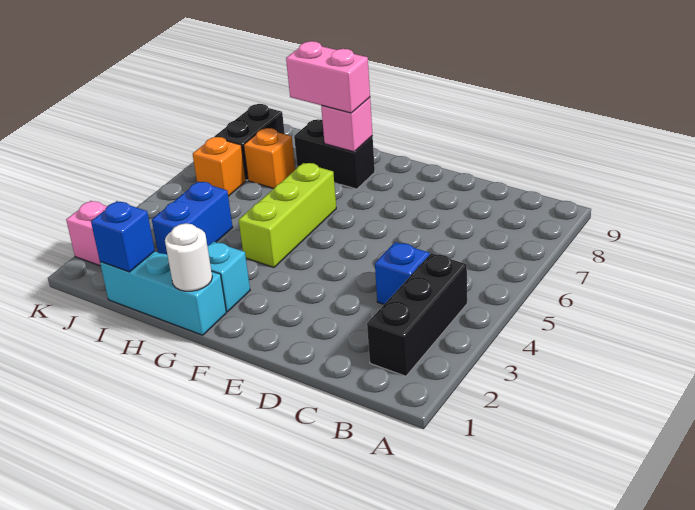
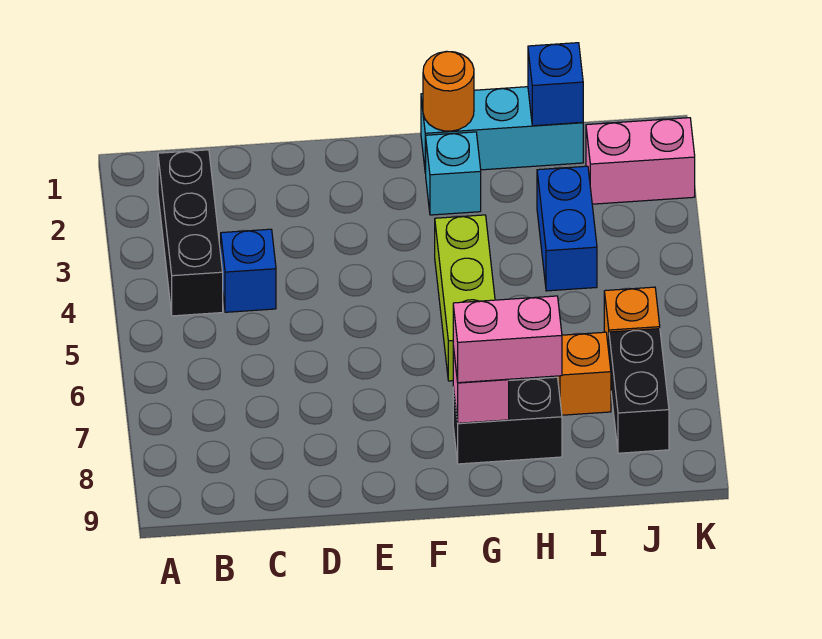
white 1x1 round brick [165,223,212,291] -> orange 1x1 round brick [423,51,474,131]

